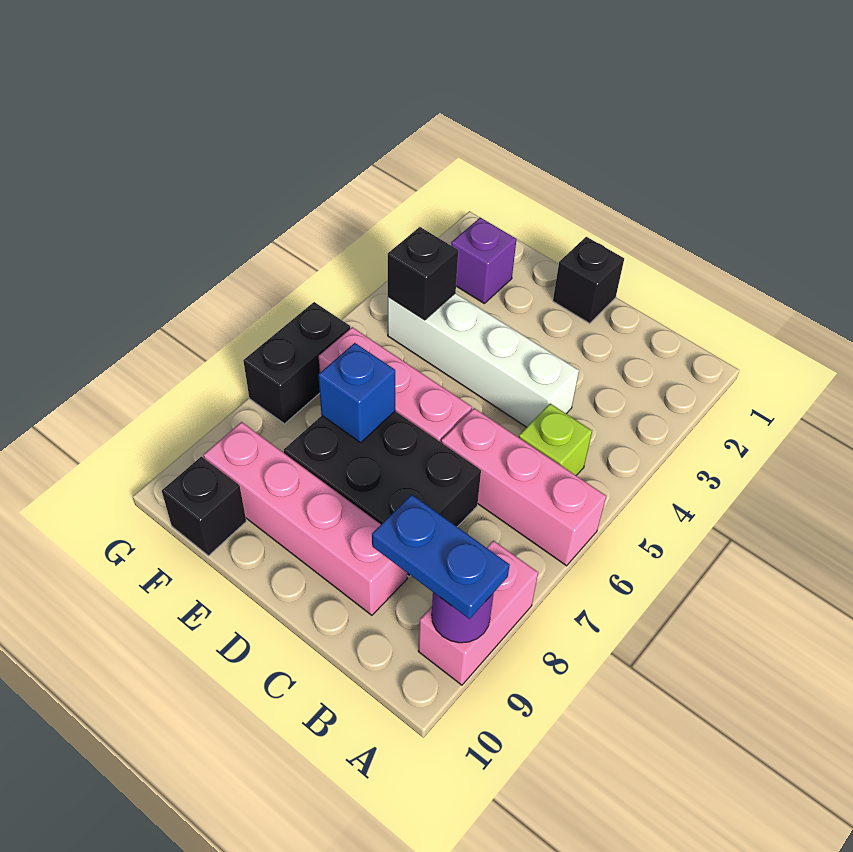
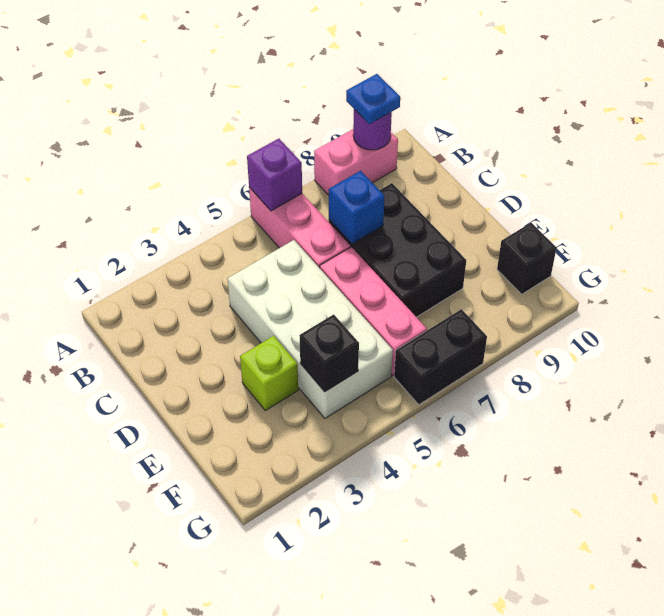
blue 1x2 plate [372,495,510,619] -> blue 1x1 plate [346,74,400,124]
lime 1x1 brick [519,404,592,475] -> lime 1x1 brick moved to [240,336,298,411]
white 1x4 brick [388,293,579,427] -> white 2x4 brick [228,240,393,418]
pink 1x4 brick [204,422,408,615] -> none
black 1x1 brick [553,237,624,324] -> none
blue 1x1 brick [318,343,395,443] -> blue 1x1 brick moved to [329,171,384,244]
purple 1x1 brick [451,218,516,303] -> purple 1x1 brick moved to [247,139,302,211]

